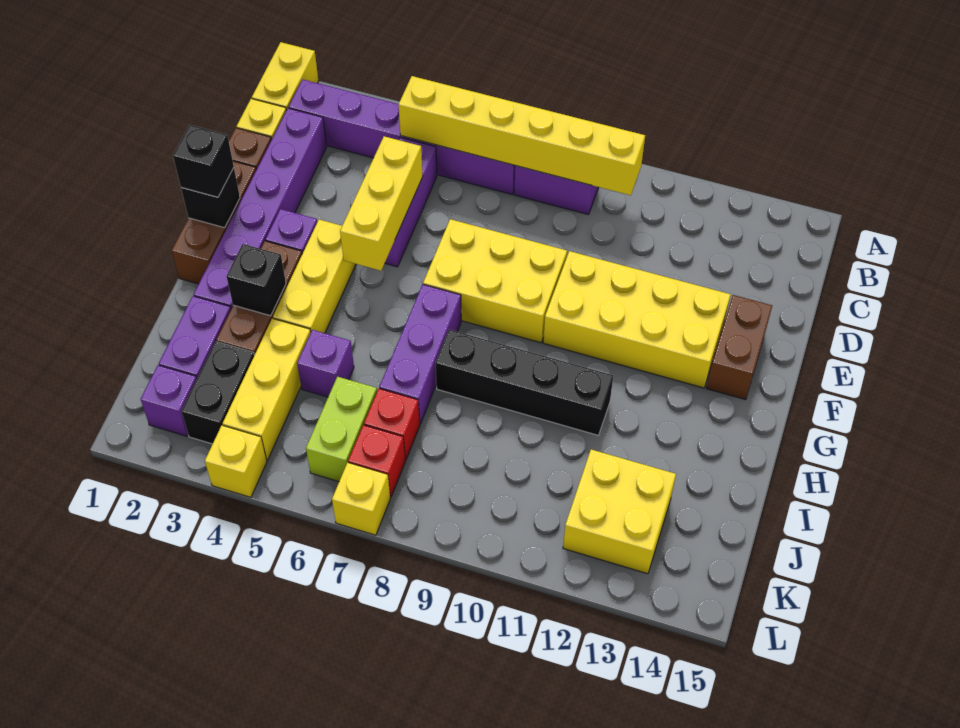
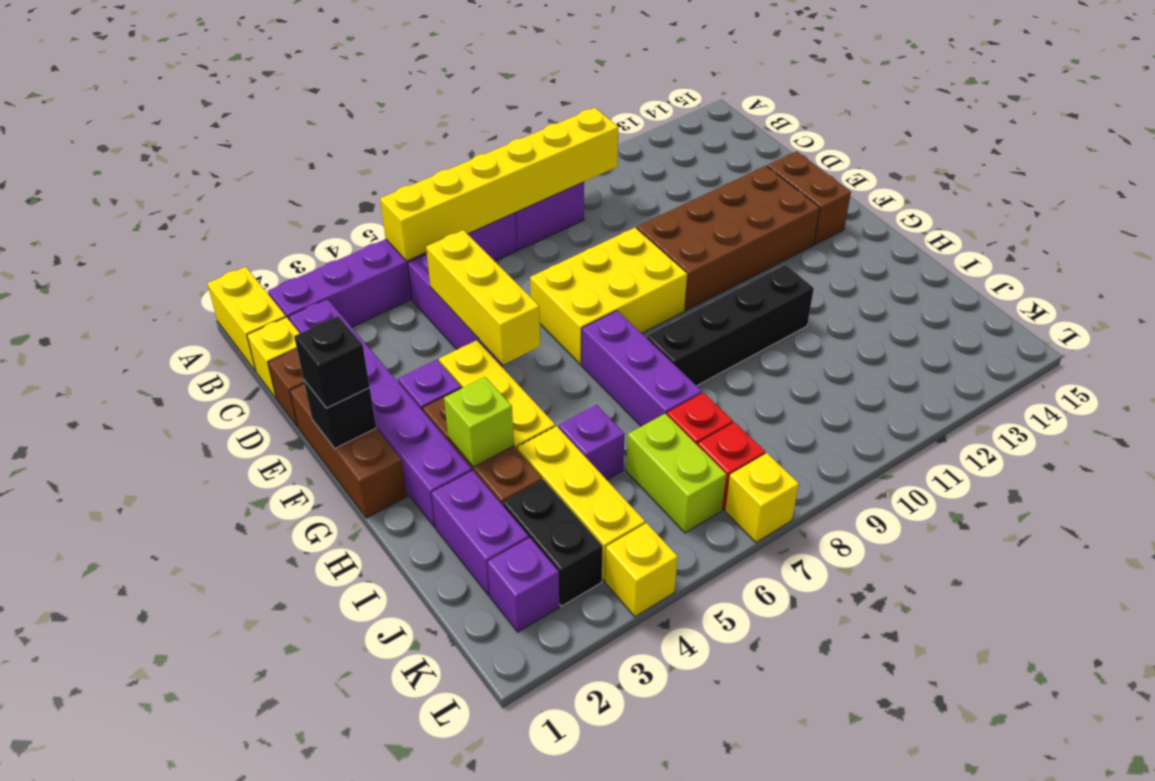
yellow 2x4 brick [543,251,731,388] -> brown 2x4 brick [637,166,820,311]
black 1x1 brick [226,244,286,316] -> lime 1x1 brick [444,377,514,467]
yellow 2x2 brick [563,450,676,574] -> none

